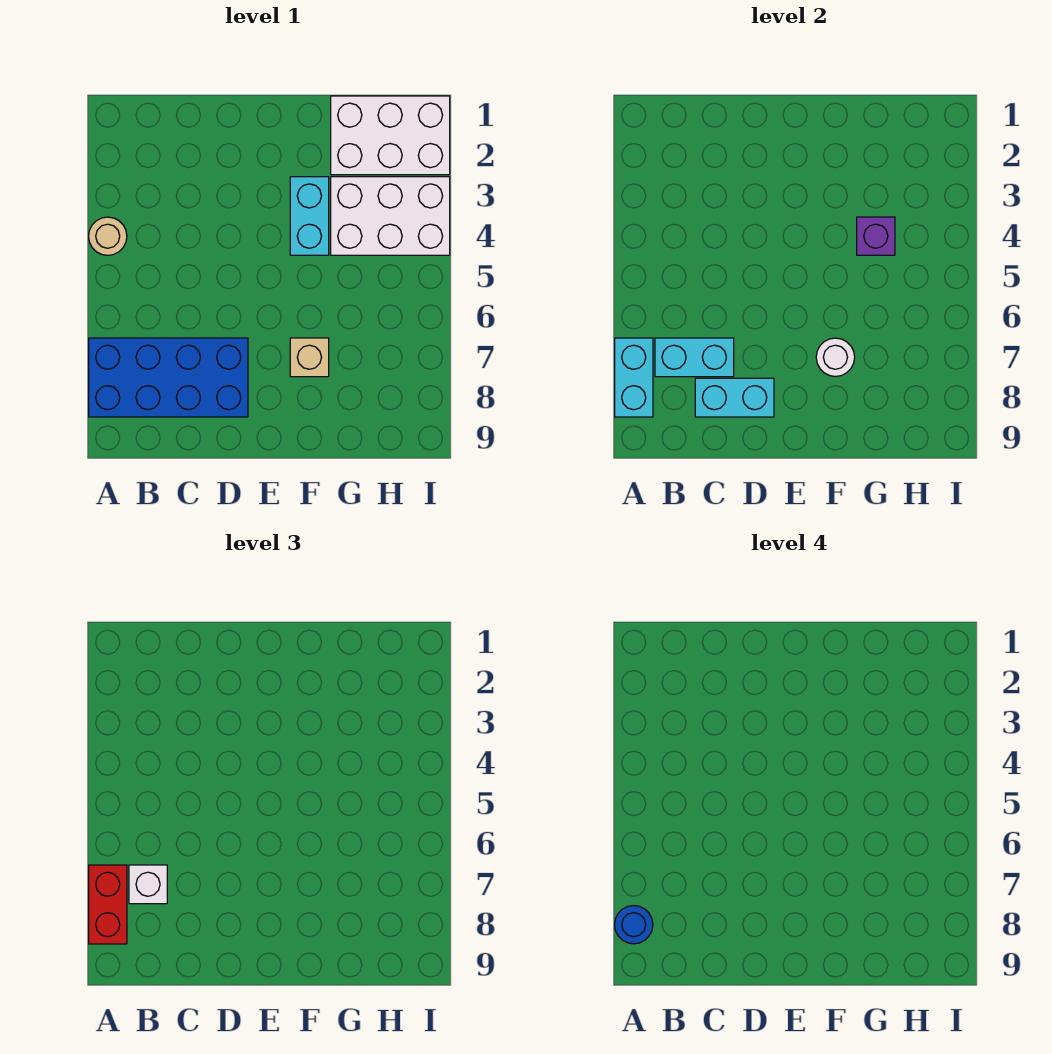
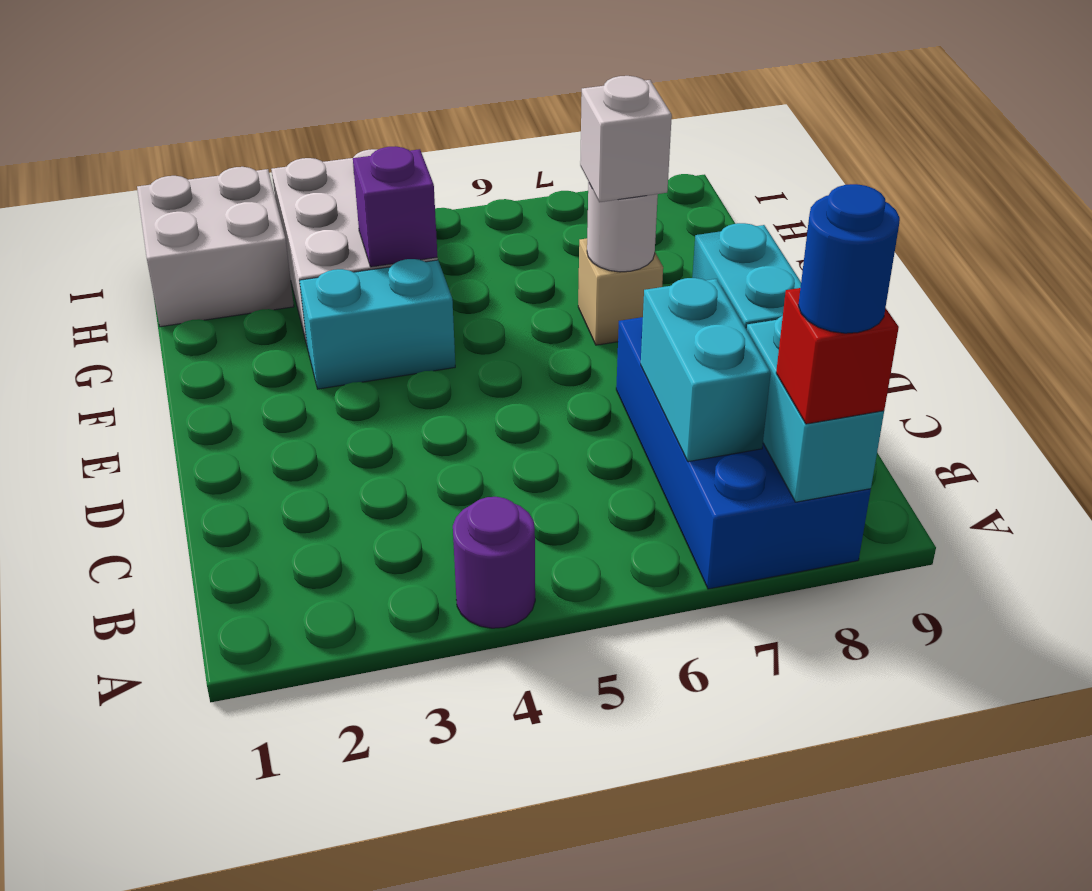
tan 1x1 round brick [89,217,127,255] -> purple 1x1 round brick [453,497,535,628]
cyan 1x2 brick [615,338,653,417] -> cyan 1x2 brick turned to [747,316,884,502]
red 1x2 brick [89,865,127,944] -> red 1x1 brick [776,288,899,424]
white 1x1 brick [129,865,167,904] -> white 1x1 brick moved to [580,76,672,202]
white 2x3 brick [331,96,450,175] -> white 2x2 brick [137,167,294,327]

